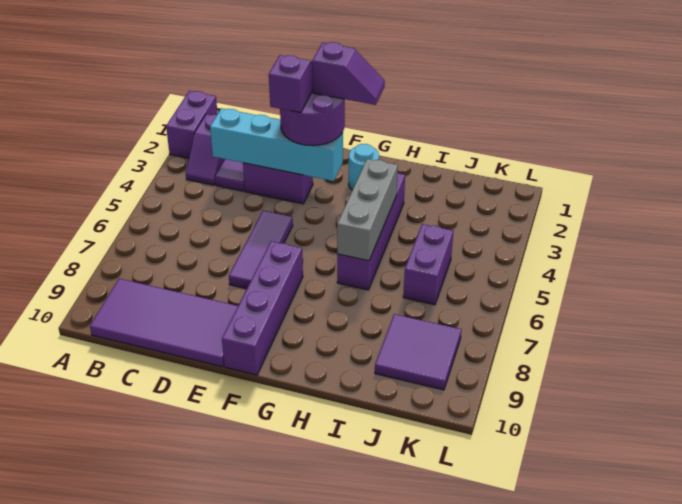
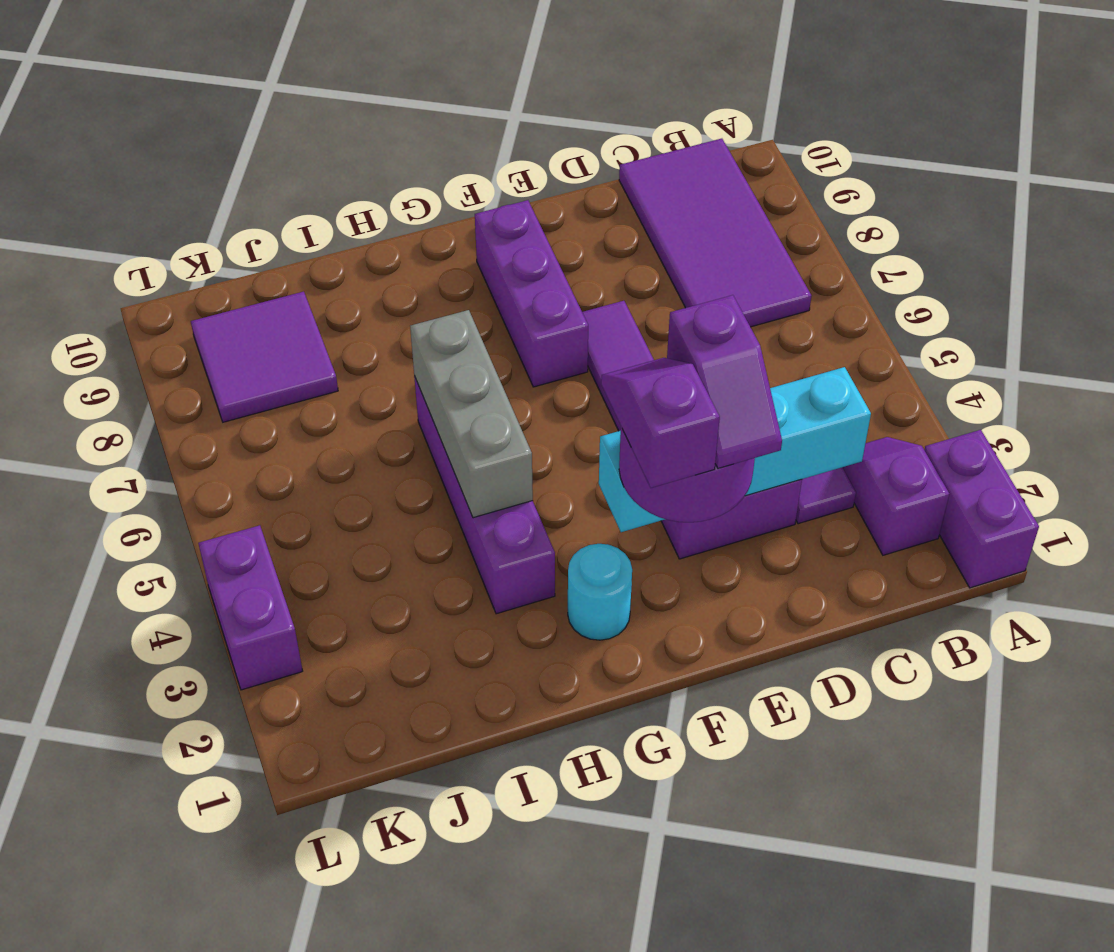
purple 2x4 tile [90,279,238,367] -> purple 2x4 tile turned to [619,139,811,327]
purple 1x2 slope [312,42,385,105] -> purple 1x2 slope turned to [601,358,720,488]
purple 1x4 brick [222,241,303,375] -> purple 1x3 brick [475,200,588,387]
purple 1x2 brick [403,224,453,305] -> purple 1x2 brick moved to [198,525,303,690]

